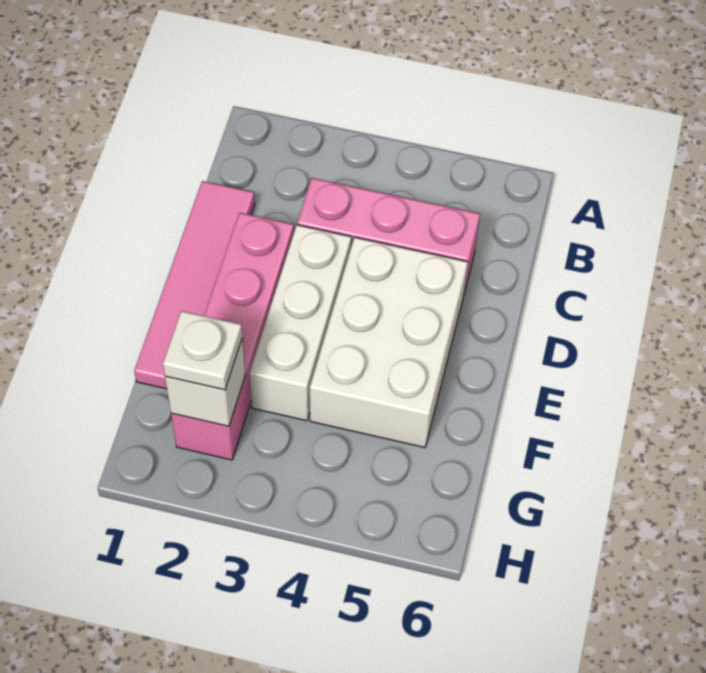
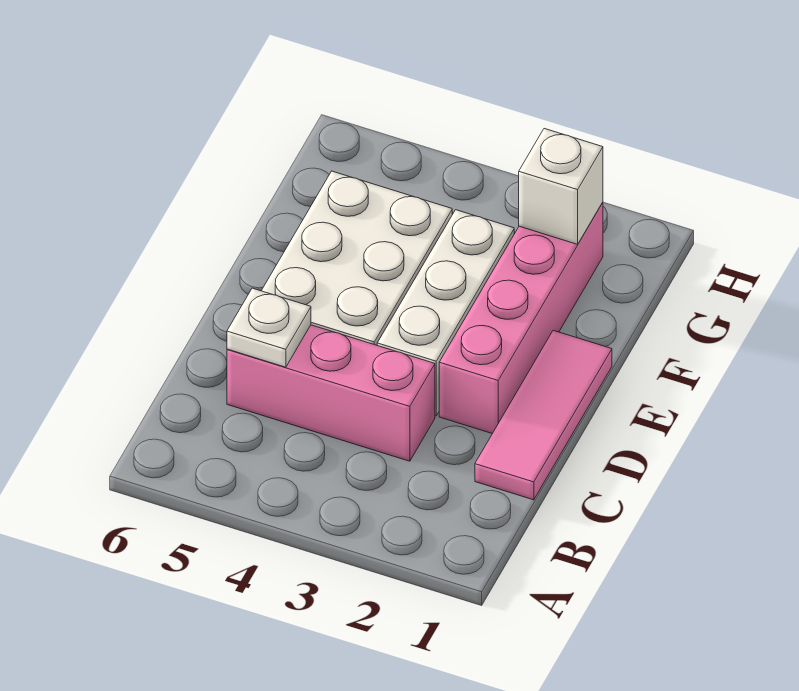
pink 1x4 tile [134,181,255,389] -> pink 1x3 tile [475,330,612,500]
white 1x1 plate [163,311,242,390] -> white 1x1 plate moved to [227,288,311,367]

